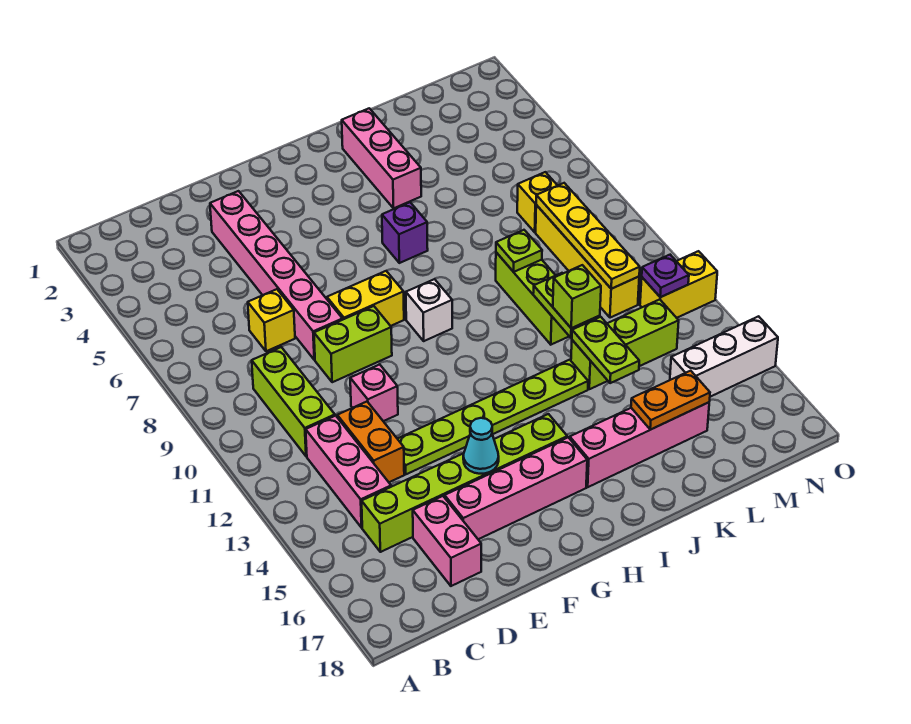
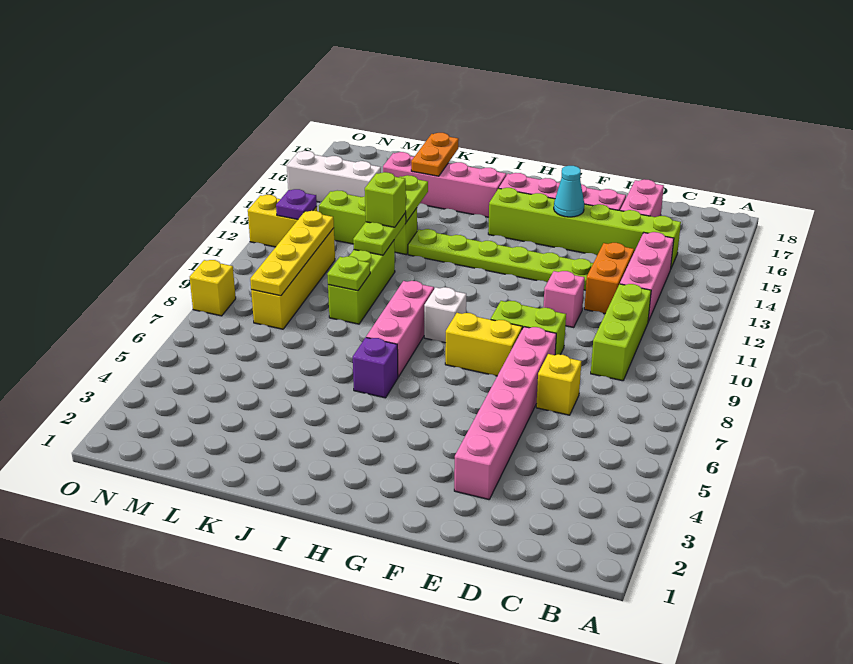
pink 1x3 brick [342,108,421,208] -> pink 1x3 brick moved to [366,281,434,377]
orange 1x2 plate [631,371,710,430] -> orange 1x2 plate turned to [411,133,459,176]
yellow 1x1 brick [517,172,558,232] -> yellow 1x1 brick moved to [190,260,236,316]

